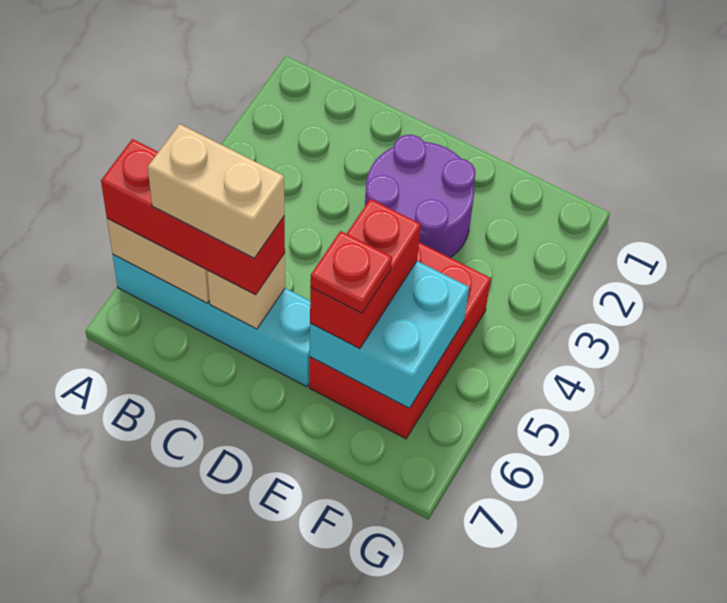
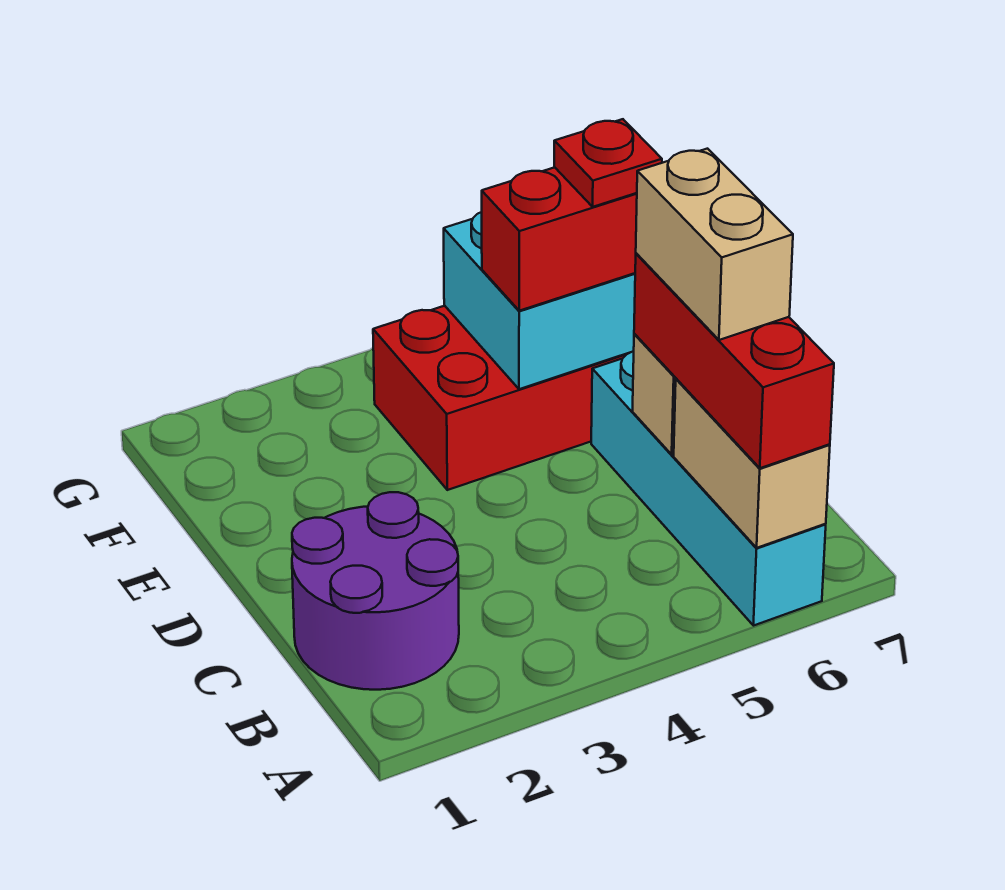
purple 2x2 round brick [365,135,475,258] -> purple 2x2 round brick moved to [292,492,459,690]

